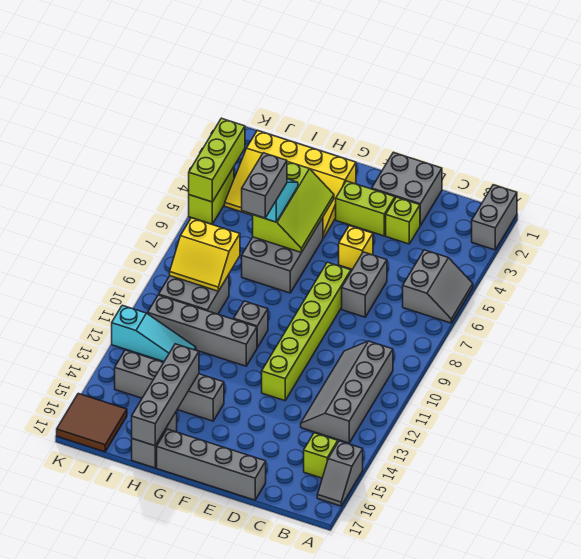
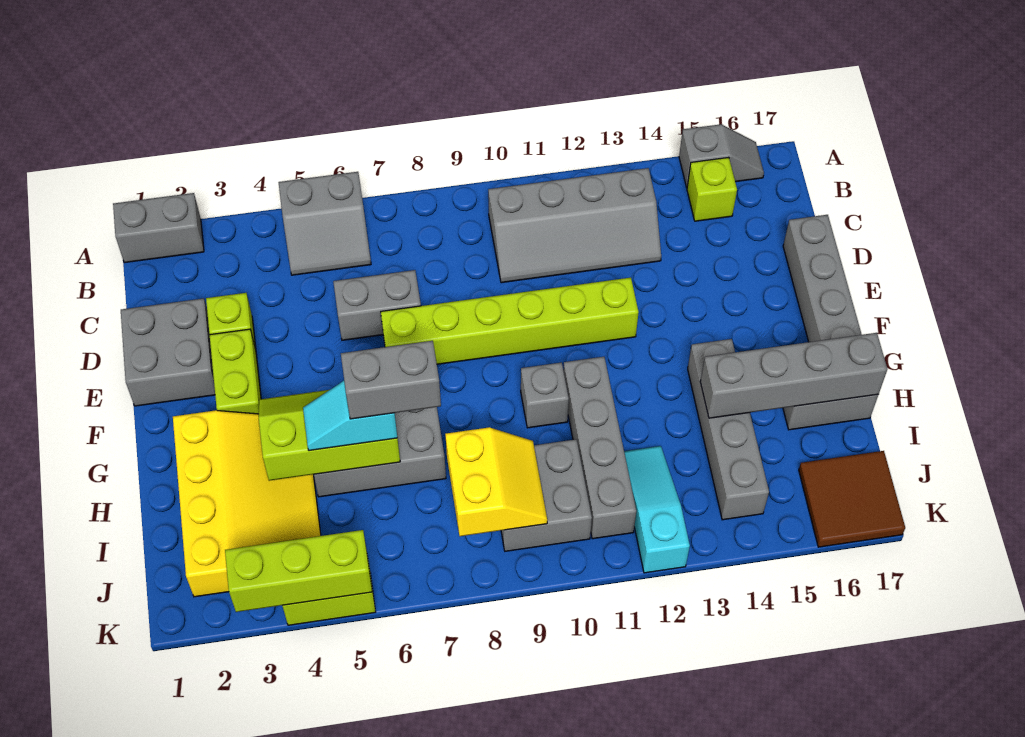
grey 2x2 slope [403,250,473,323] -> grey 2x2 slope turned to [278,172,371,275]
yellow 1x1 brick [339,226,373,269] -> none

